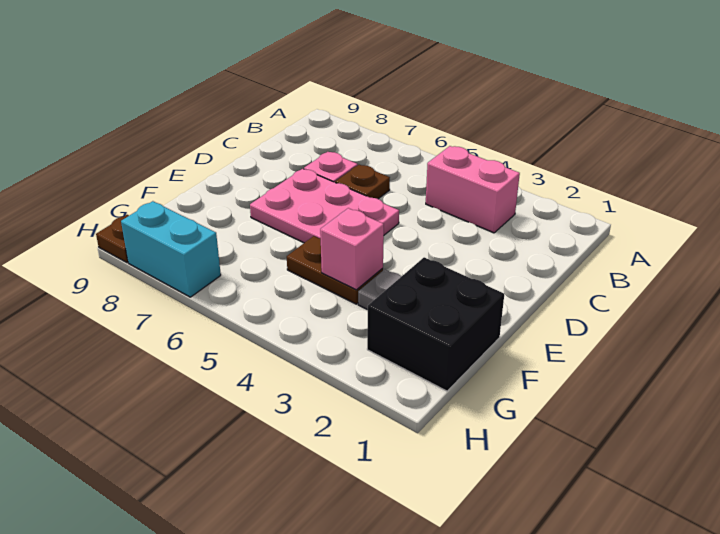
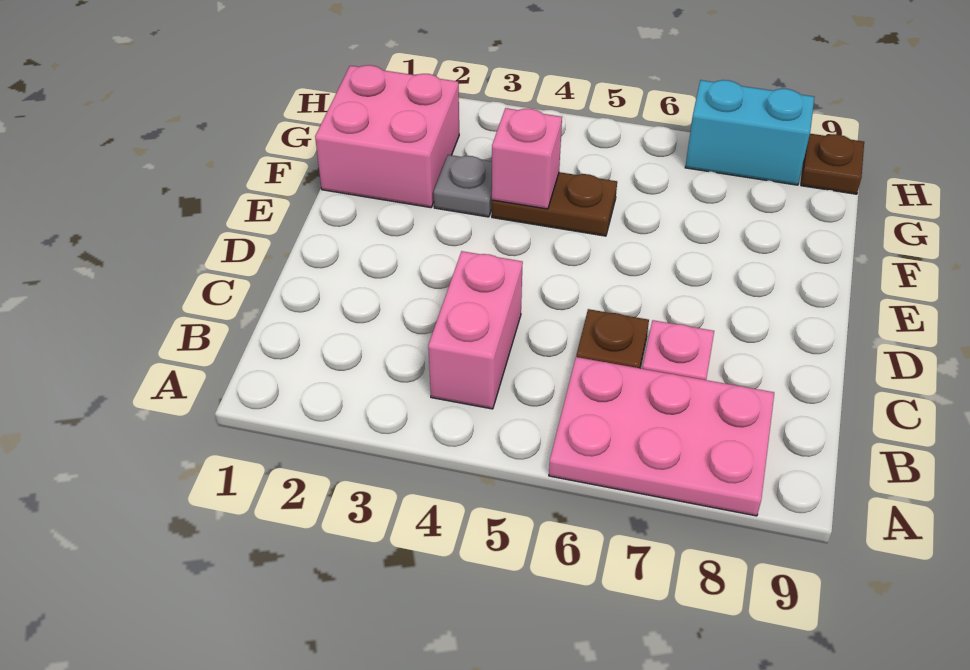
pink 1x2 brick [426,146,520,233] -> pink 1x2 brick turned to [428,251,523,409]
pink 2x3 plate [250,169,399,243] -> pink 2x3 plate moved to [549,357,774,516]
black 2x2 brick [367,257,504,391] -> pink 2x2 brick [315,65,459,208]

